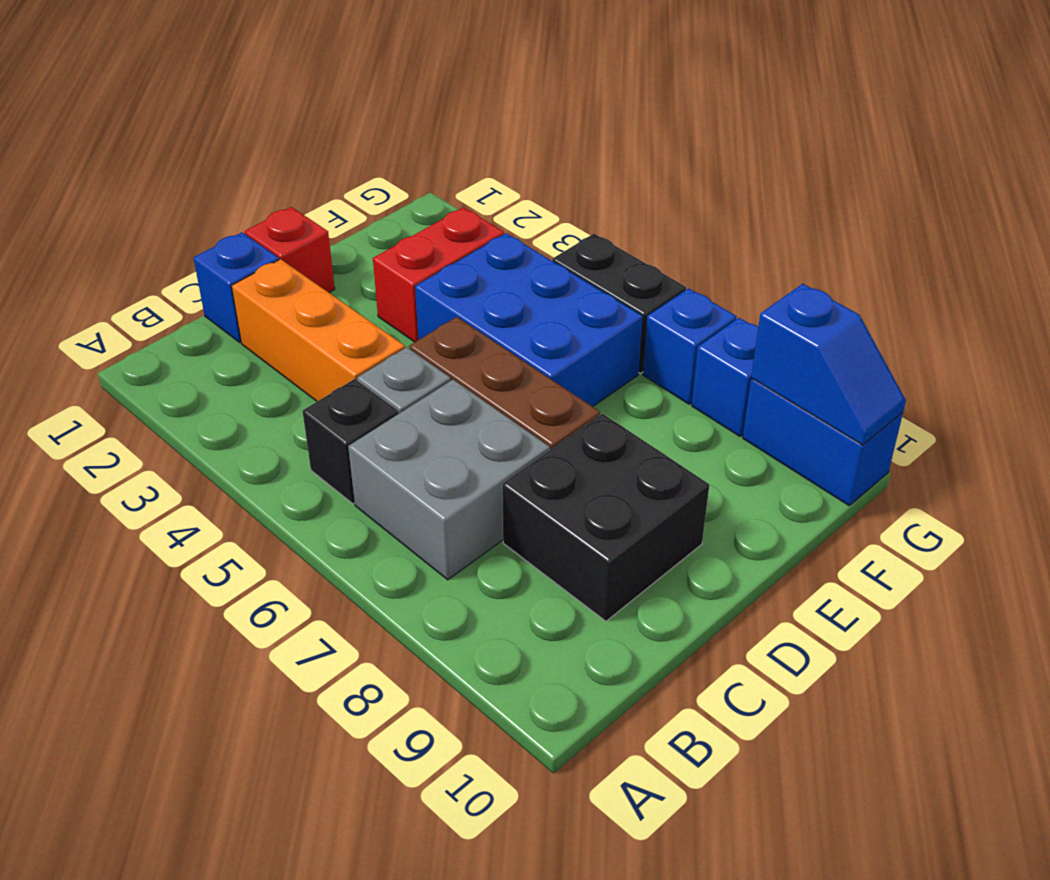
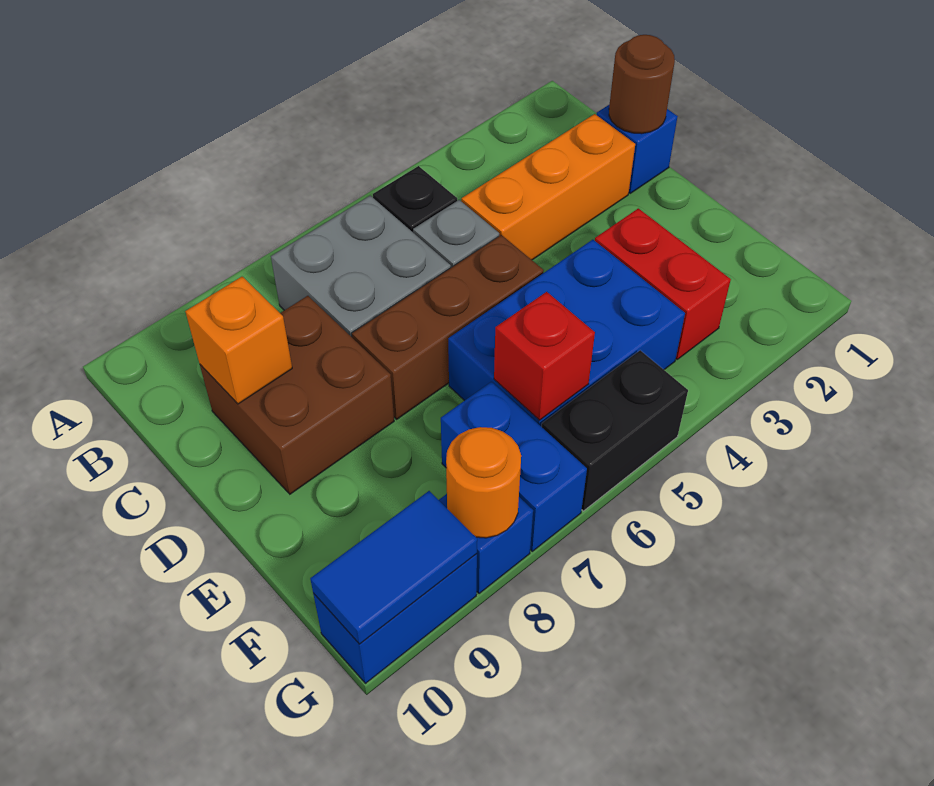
none -> brown 1x1 round brick [609,35,675,134]
black 2x2 brick [502,414,709,621] -> brown 2x2 brick [200,296,394,494]
none -> orange 1x1 brick [185,277,292,404]
red 1x1 brick [245,207,335,293] -> red 1x1 brick moved to [494,292,595,420]
blue 1x1 brick [643,288,737,404] -> blue 1x2 brick [441,382,587,551]
none -> orange 1x1 round brick [446,427,521,538]
blue 1x2 slope [751,284,906,445] -> blue 1x2 tile [310,491,477,644]

